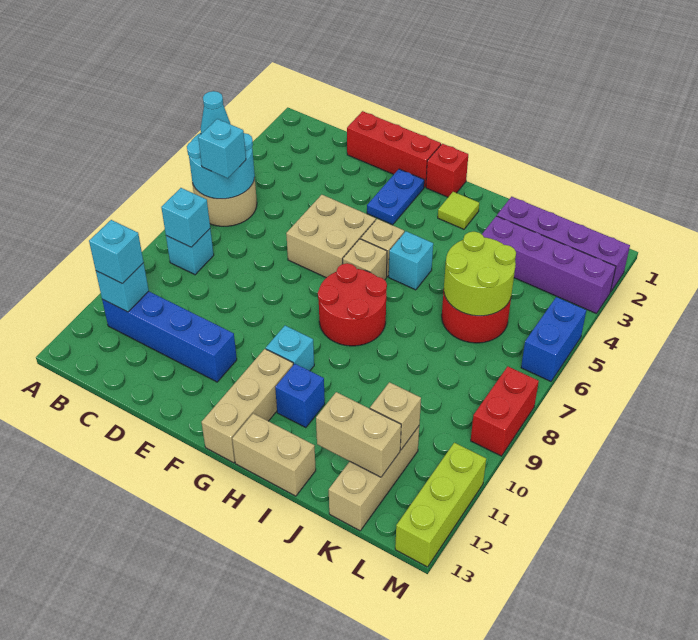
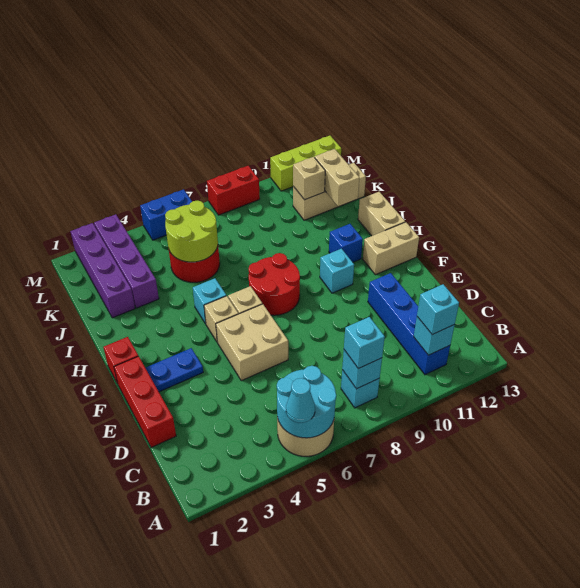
cyan 1x1 brick [198,119,246,178] -> cyan 1x1 brick moved to [344,317,385,369]
tan 1x3 brick [202,349,293,463] -> tan 1x2 brick [363,222,419,275]
lime 1x1 tile [438,192,479,229] -> none

